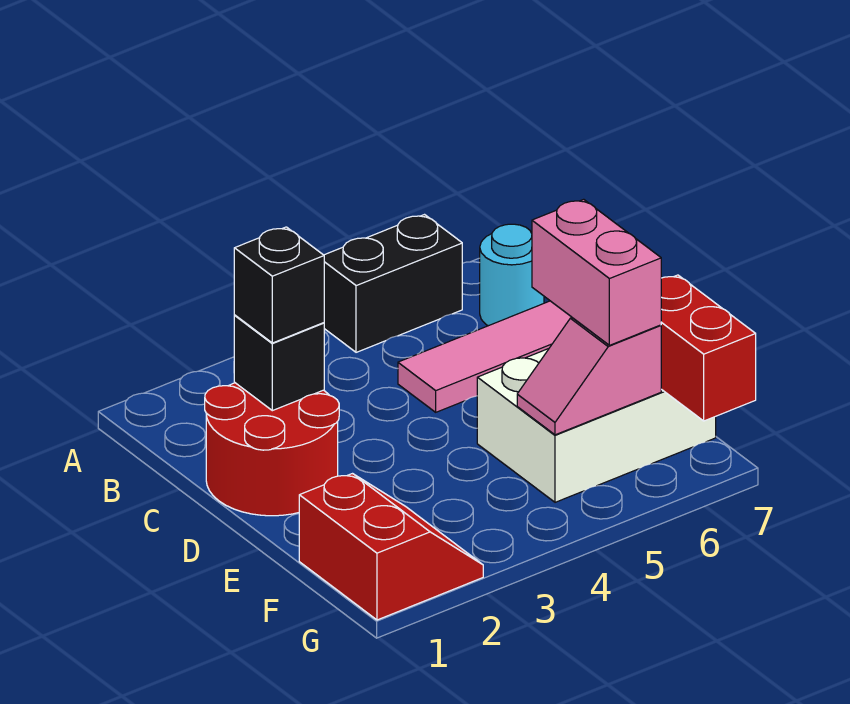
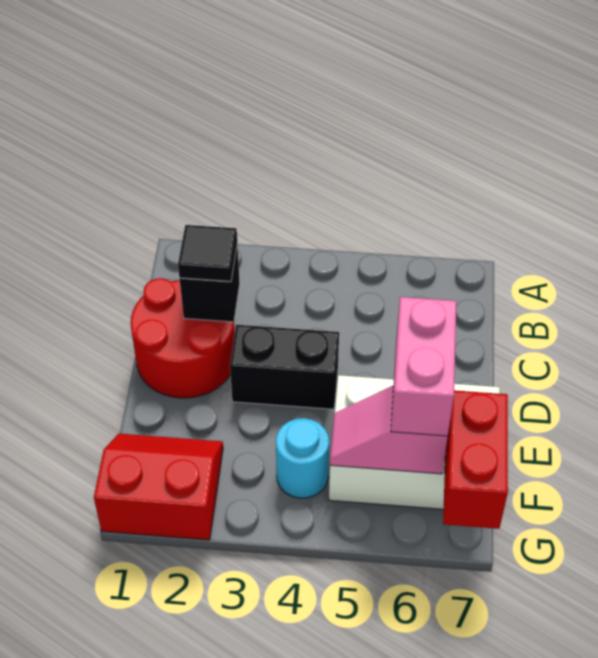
black 1x2 brick [324,215,462,352] -> black 1x2 brick moved to [230,325,339,409]
cyan 1x1 round brick [480,224,544,326] -> cyan 1x1 round brick moved to [276,418,329,498]
black 1x1 brick [234,227,324,343] -> black 1x1 tile [178,225,237,281]
pink 1x3 tile [398,301,572,412] -> none
red 2x2 slope [299,474,483,620] -> red 2x2 slope turned to [94,434,223,540]

